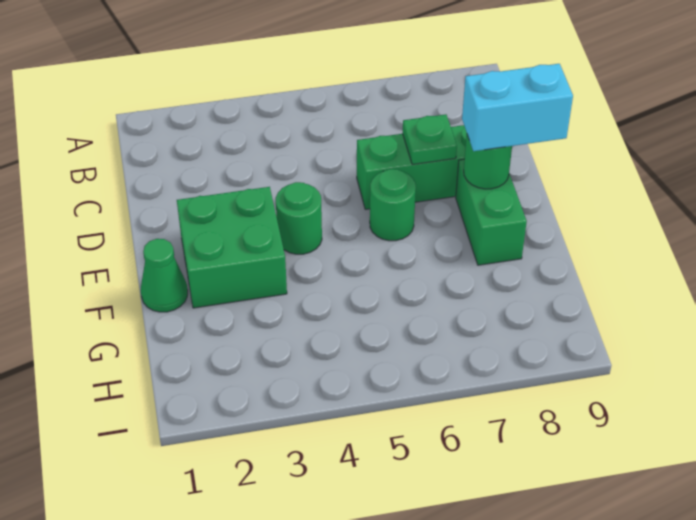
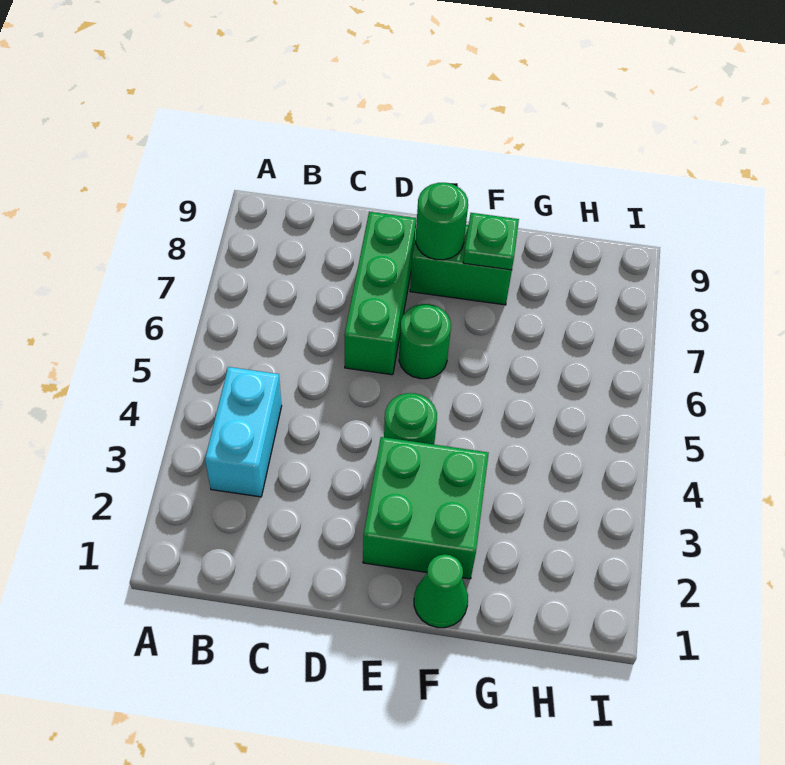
green 1x1 plate [403,114,457,165] -> green 1x1 plate moved to [463,213,519,270]
cyan 1x2 brick [462,64,573,151] -> cyan 1x2 brick moved to [205,367,282,497]

